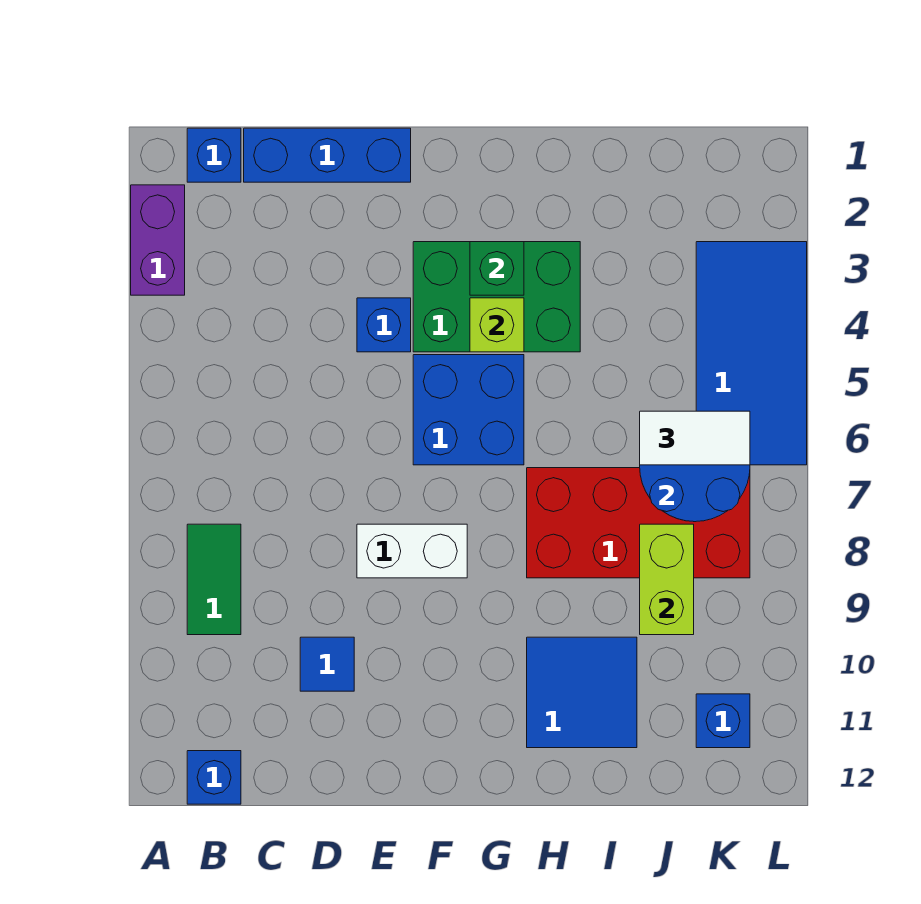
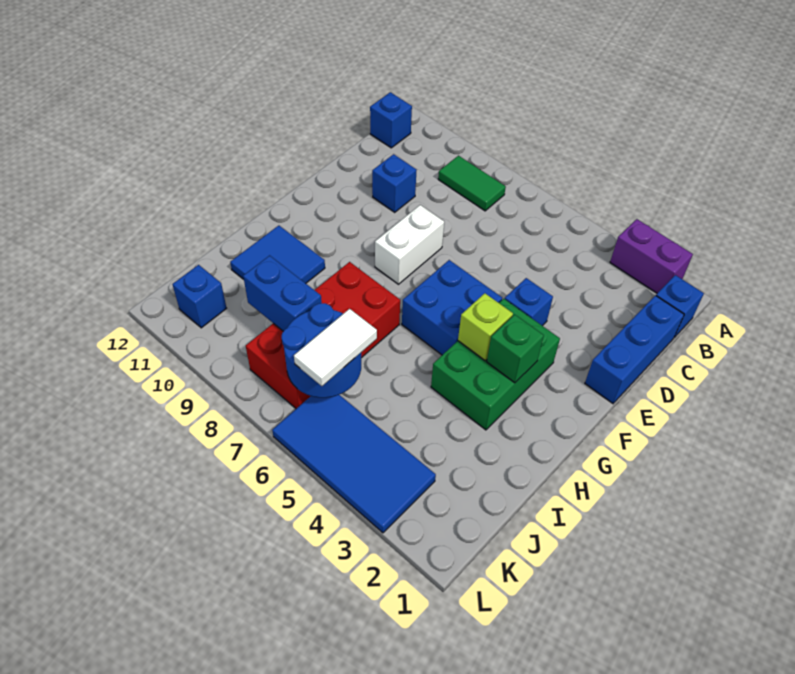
blue 1x1 tile [300,637,354,691] -> blue 1x1 brick [372,154,417,212]
lime 1x2 brick [640,524,694,635] -> blue 1x2 brick [243,255,322,331]

